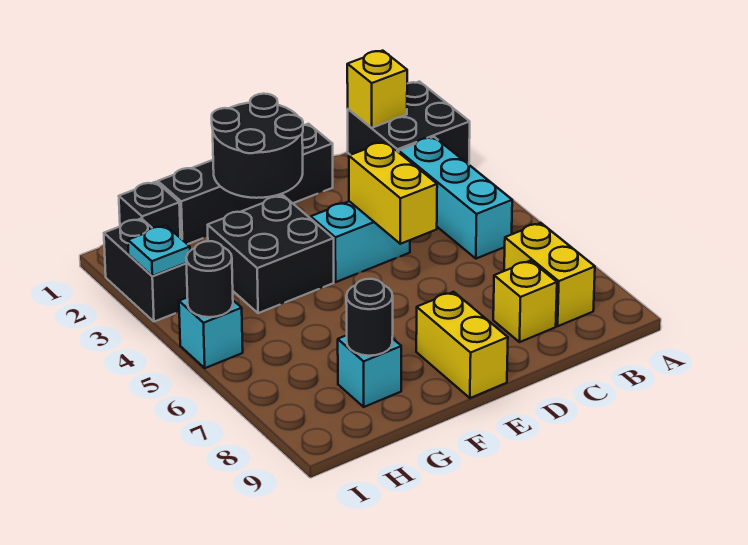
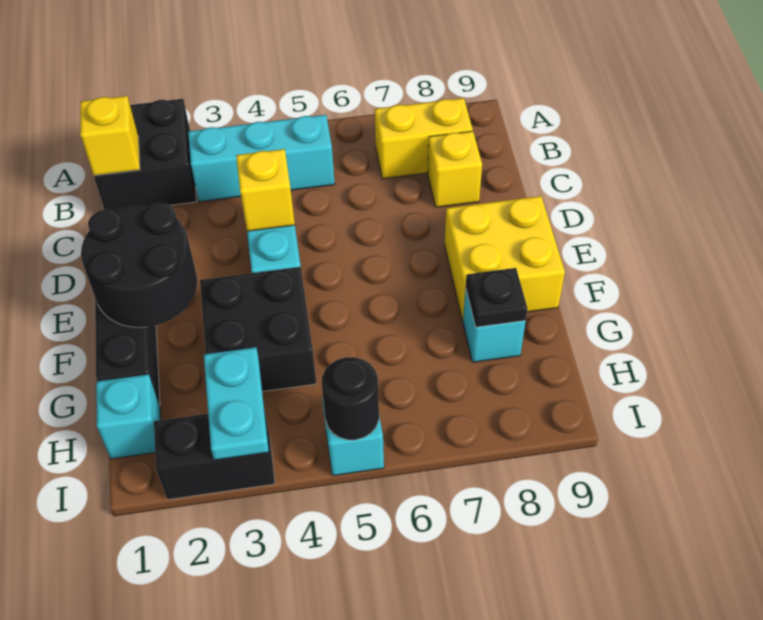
yellow 1x2 brick [349,142,437,244] -> yellow 1x1 brick [236,149,295,231]
yellow 1x2 brick [416,292,508,398] -> yellow 2x2 brick [445,196,565,320]
black 1x1 round brick [346,279,393,356] -> black 1x1 plate [466,268,527,327]
black 1x1 brick [119,182,180,237] -> cyan 1x1 brick [96,374,161,459]
cyan 1x1 plate [128,225,190,276] -> cyan 1x2 plate [204,347,269,460]

